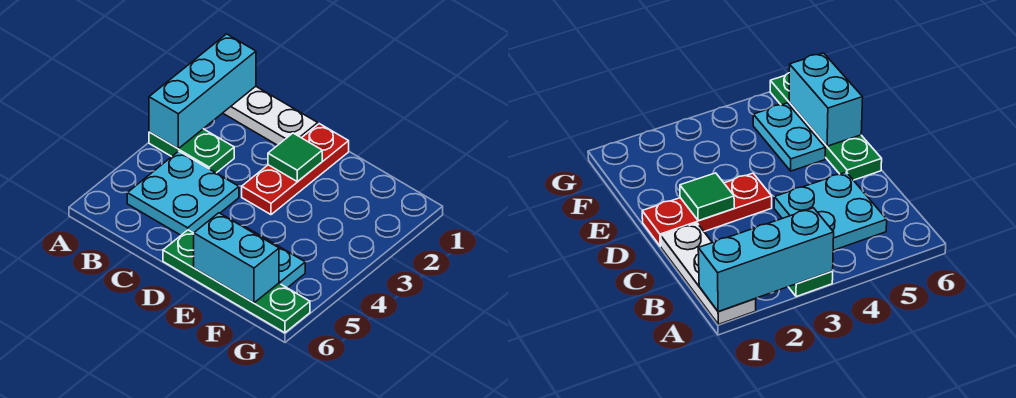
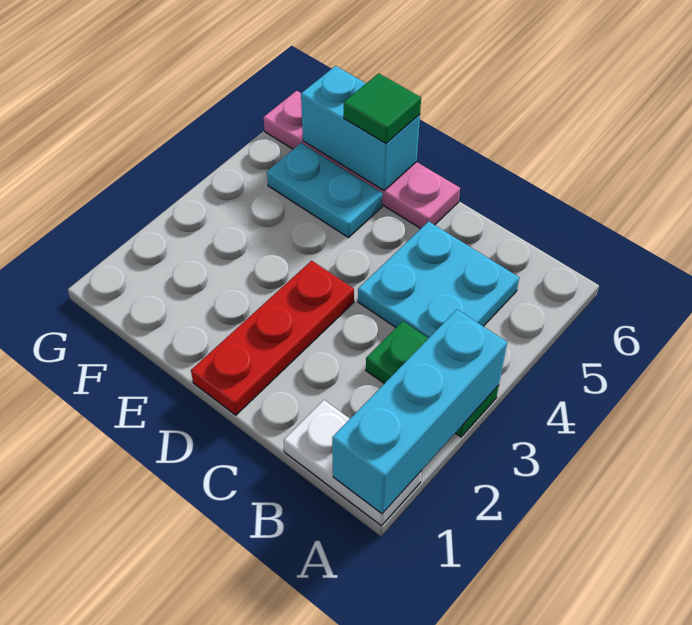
white 1x3 plate [223,86,318,145] -> white 1x2 plate [284,400,422,526]
green 1x1 tile [268,133,322,182] -> green 1x1 tile moved to [344,73,421,143]
green 1x4 plate [163,230,310,333] -> pink 1x4 plate [264,91,460,229]

